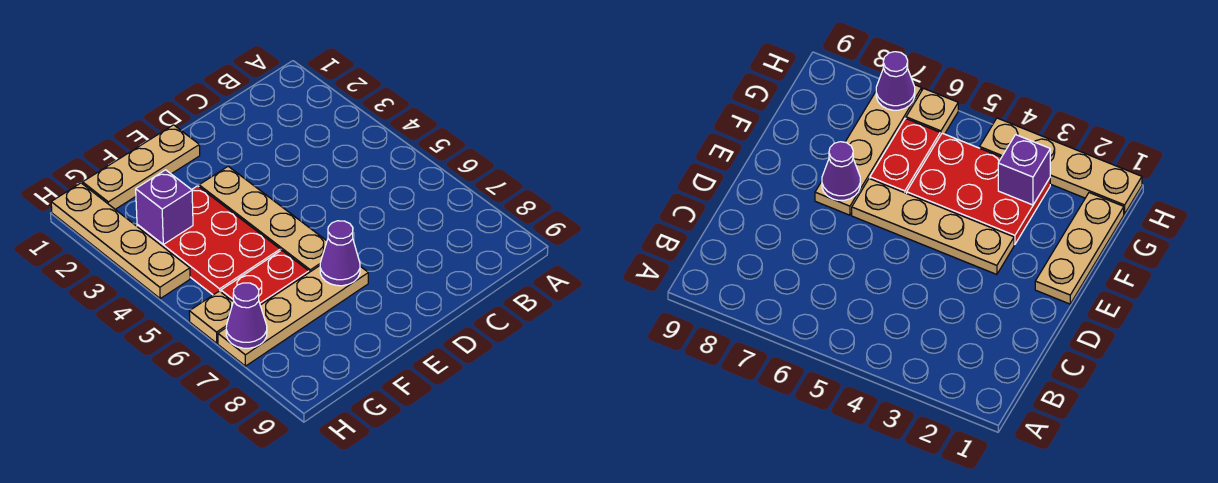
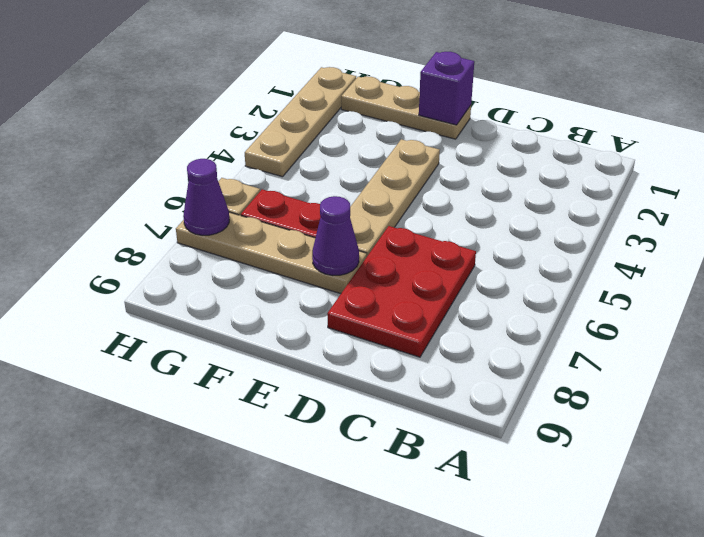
red 2x3 plate [137,186,280,295] -> red 2x3 plate moved to [327,226,476,357]
purple 1x1 brick [136,170,193,244] -> purple 1x1 brick moved to [419,52,474,125]

